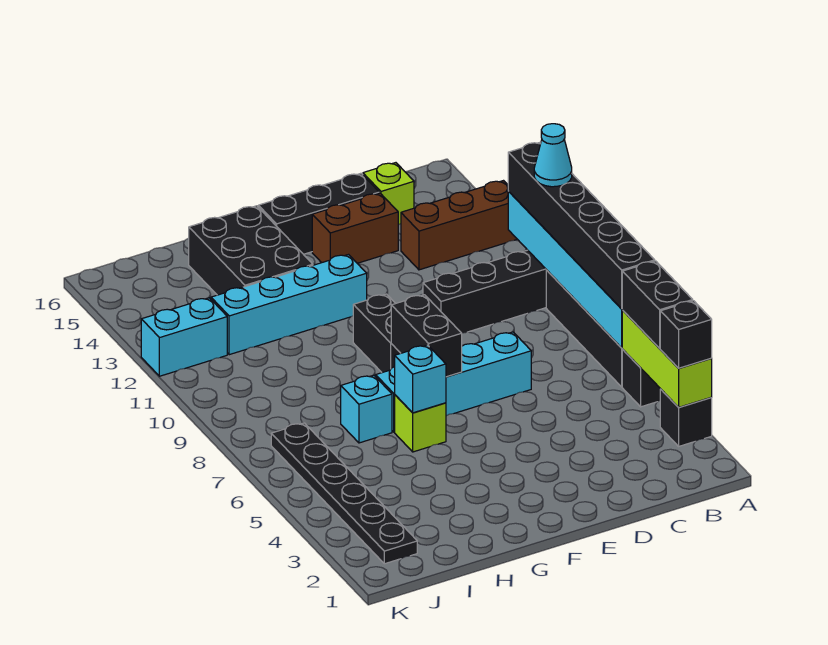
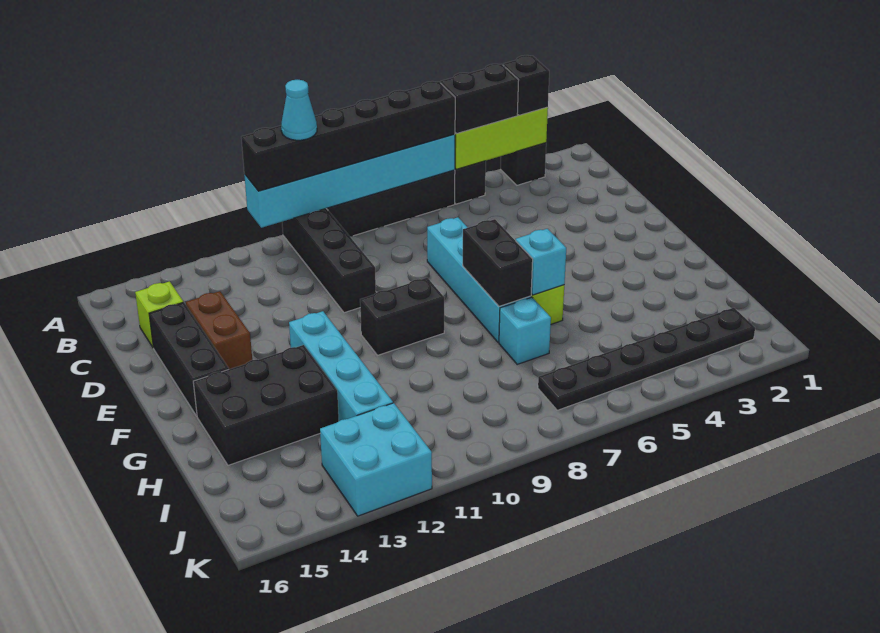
brown 1x3 brick [401,181,517,270] -> none
black 1x2 brick [391,295,462,377] -> black 1x2 brick turned to [463,219,533,306]
cyan 1x2 brick [141,298,227,376] -> cyan 2x2 brick [320,403,432,516]

